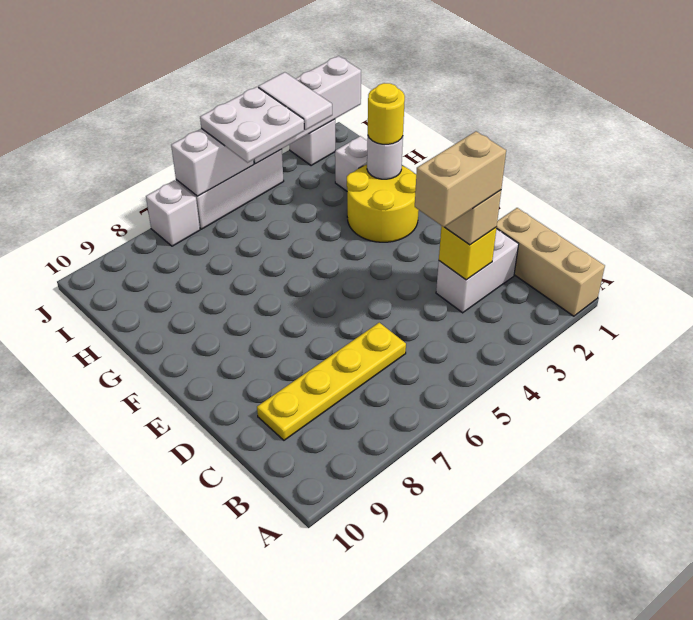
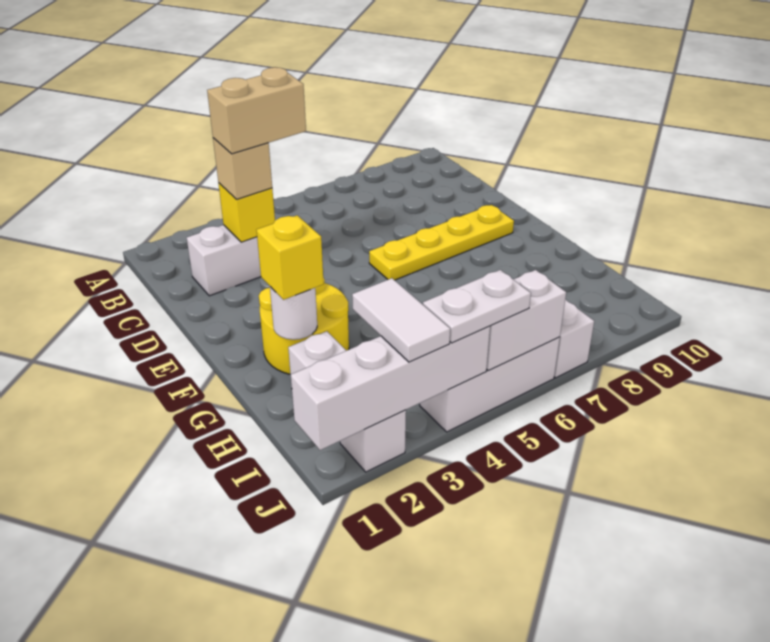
tan 1x3 brick [496,208,605,316] -> none
yellow 1x4 plate [257,323,406,440] -> yellow 1x4 plate moved to [369,205,514,280]
yellow 1x1 round brick [368,83,405,144] -> yellow 1x1 brick [257,215,324,300]
white 2x2 plate [200,87,304,163] -> white 1x2 plate [423,270,531,343]

